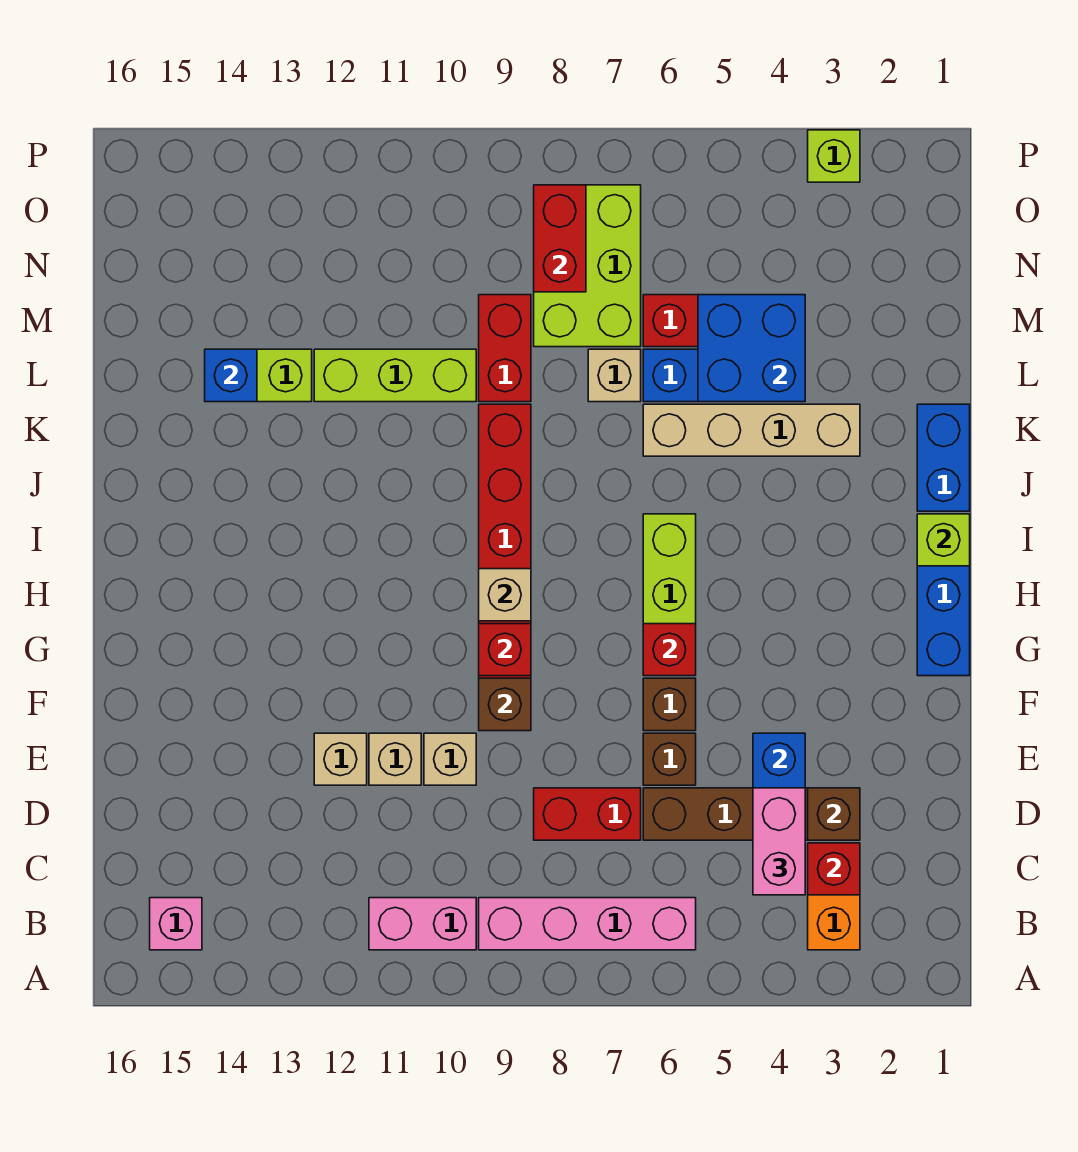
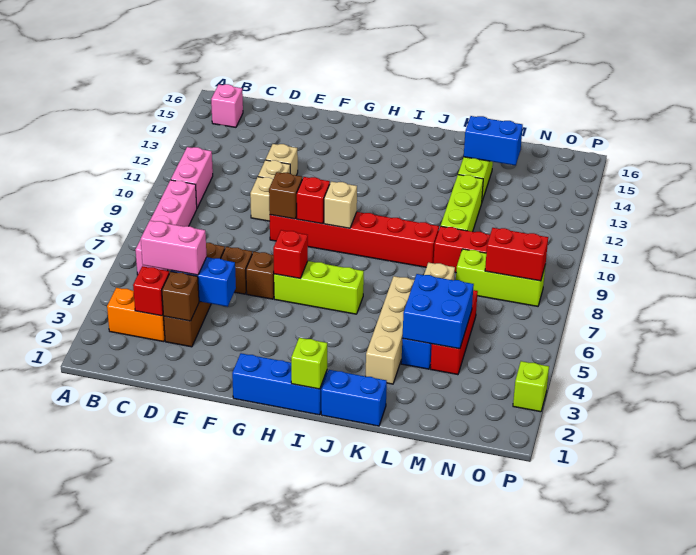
red 1x2 brick [534,788,641,840] -> none
blue 1x1 brick [205,349,257,402] -> blue 1x2 brick [464,116,523,165]
lime 2x3 brick [534,185,641,347] -> lime 1x3 brick [456,249,546,306]

